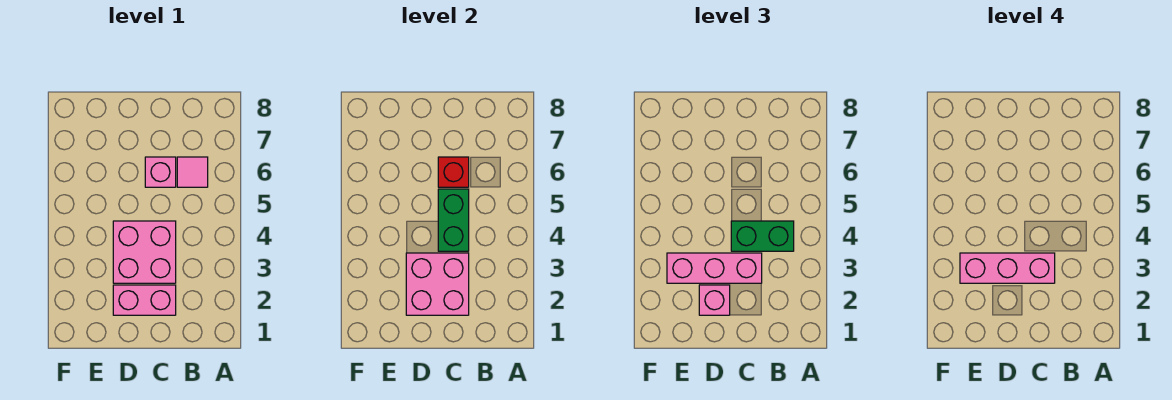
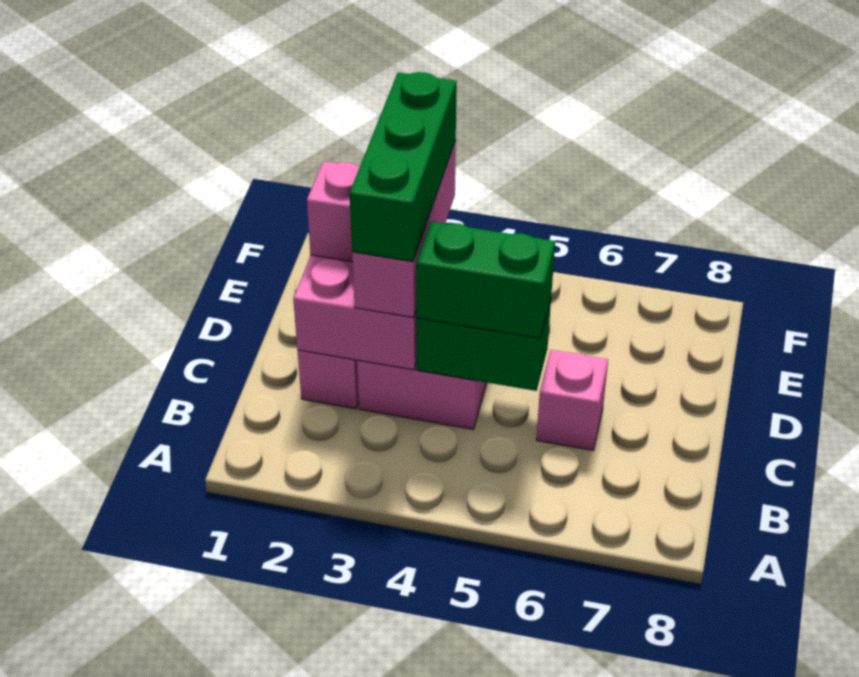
green 1x2 brick [731,221,794,251] -> green 1x2 brick turned to [416,221,555,339]
pink 1x1 tile [177,157,208,187] -> none
pink 1x3 brick [960,253,1055,283] -> green 1x3 brick [349,72,457,262]
red 1x1 brick [438,157,469,187] -> none

